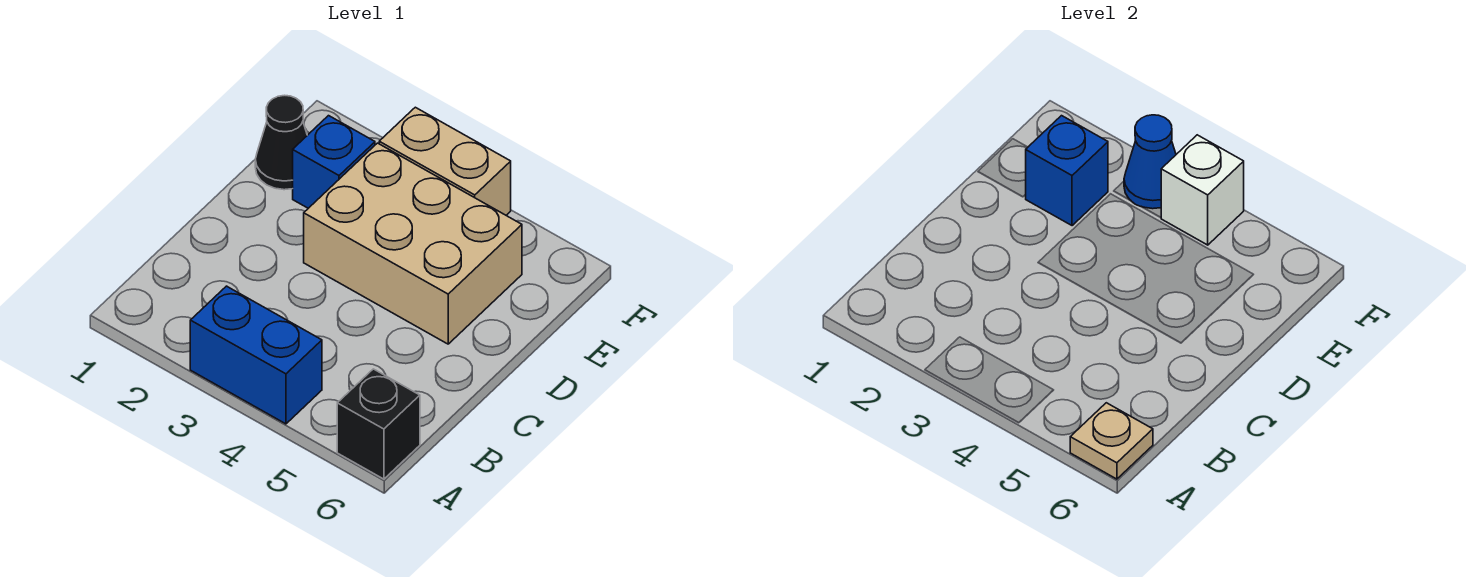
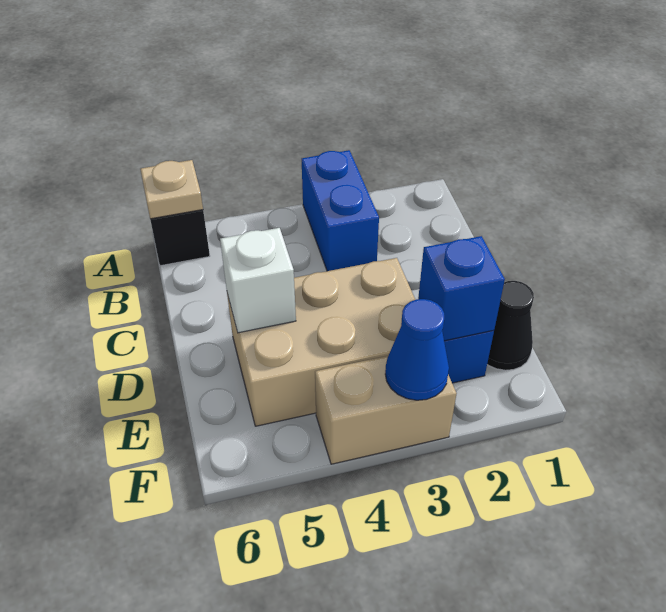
blue 1x2 brick [190,286,322,424] -> blue 1x2 brick turned to [302,150,379,271]
white 1x1 brick [1161,135,1244,245] -> white 1x1 brick moved to [220,228,296,333]

